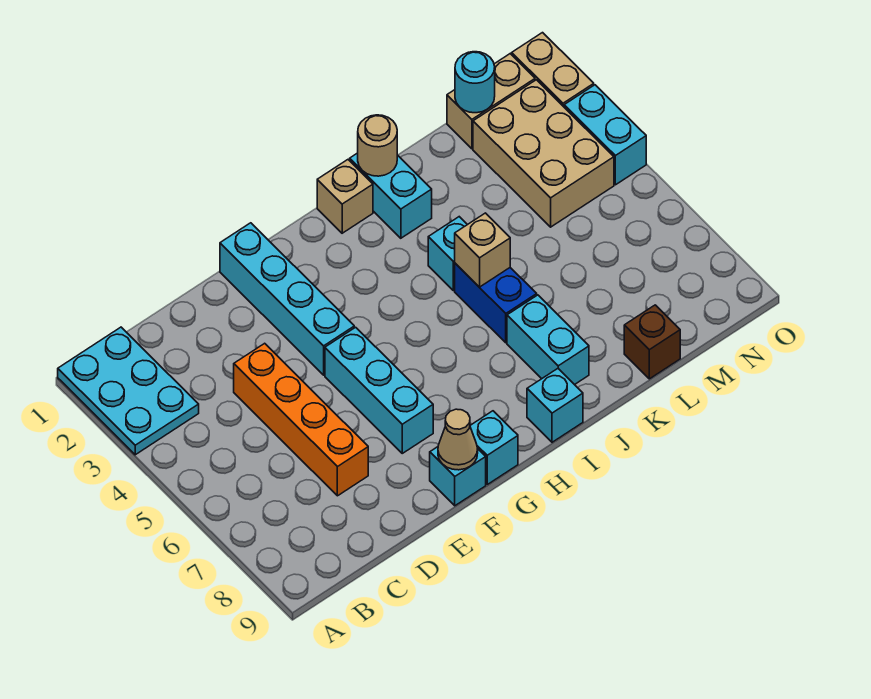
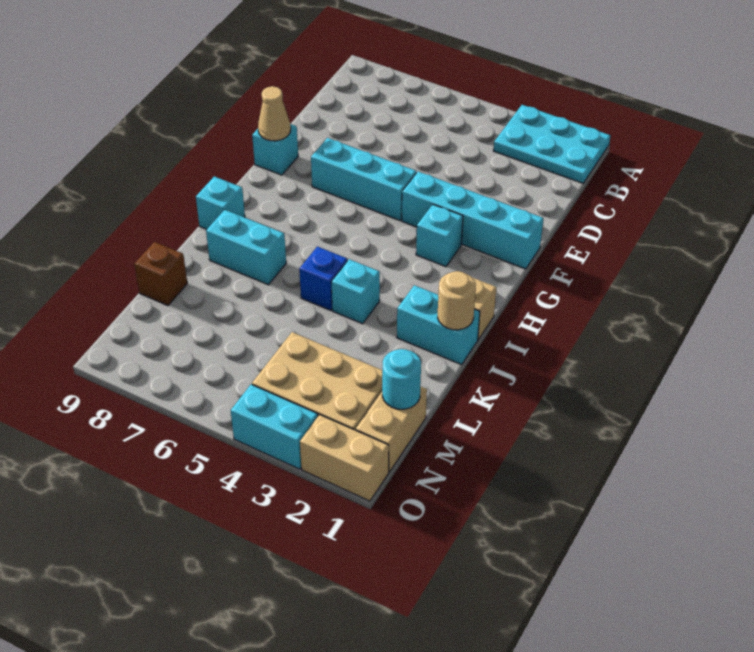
orange 1x4 brick [234,343,368,496] -> none
cyan 1x1 brick [470,411,518,484] -> cyan 1x1 brick moved to [416,204,463,267]
blue 1x2 brick [455,263,537,343] -> blue 1x1 brick [299,247,348,310]
tan 1x1 brick [455,213,510,287] -> none

